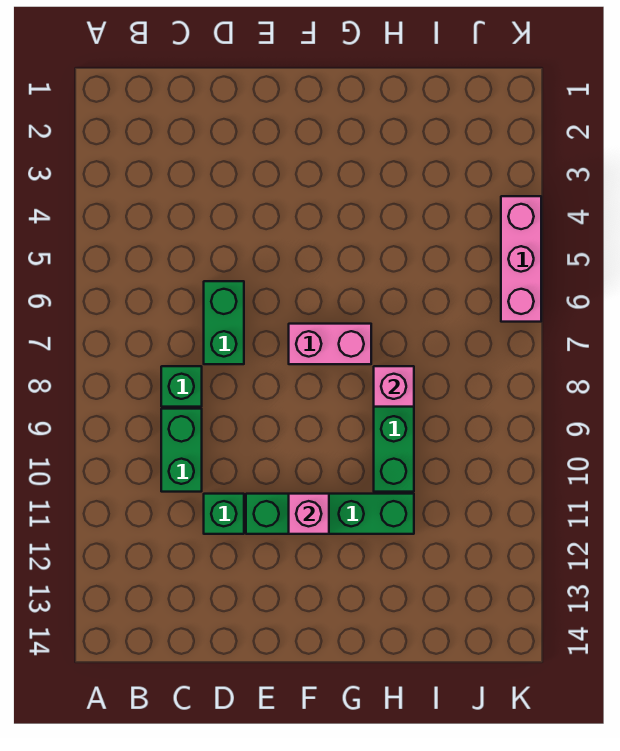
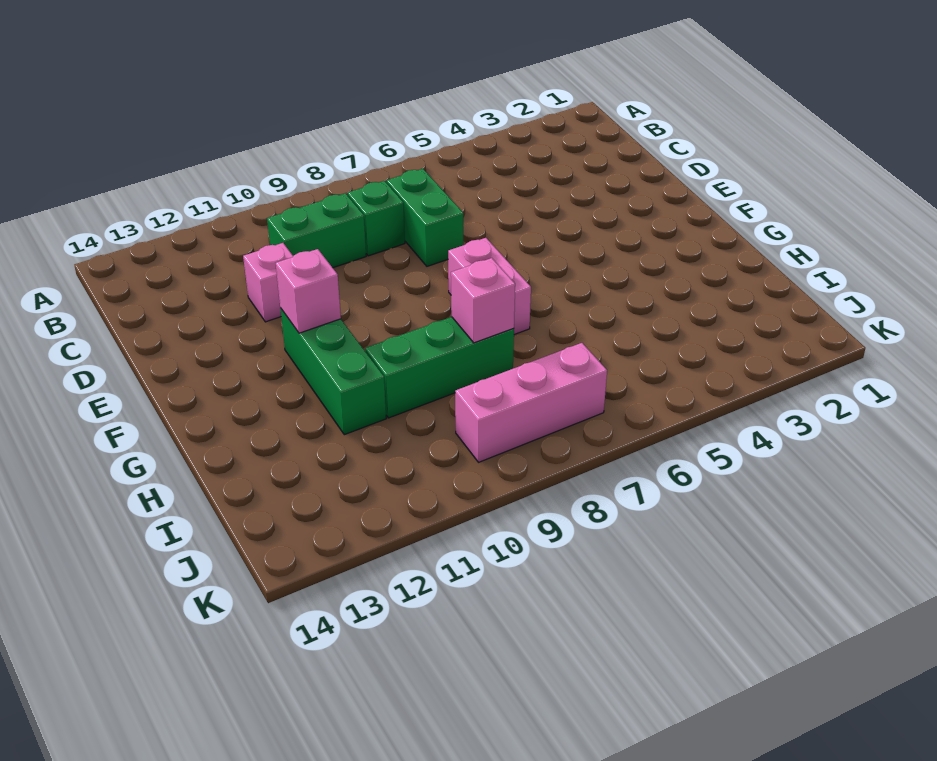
green 1x2 brick [204,281,244,364] -> green 1x2 brick turned to [387,169,463,266]
green 1x1 brick [204,494,244,534] -> pink 1x1 brick [243,243,293,322]
green 1x4 brick [246,494,414,534] -> green 1x3 brick [280,308,386,435]
pink 1x3 brick [501,196,541,322] -> pink 1x3 brick moved to [455,343,607,462]

